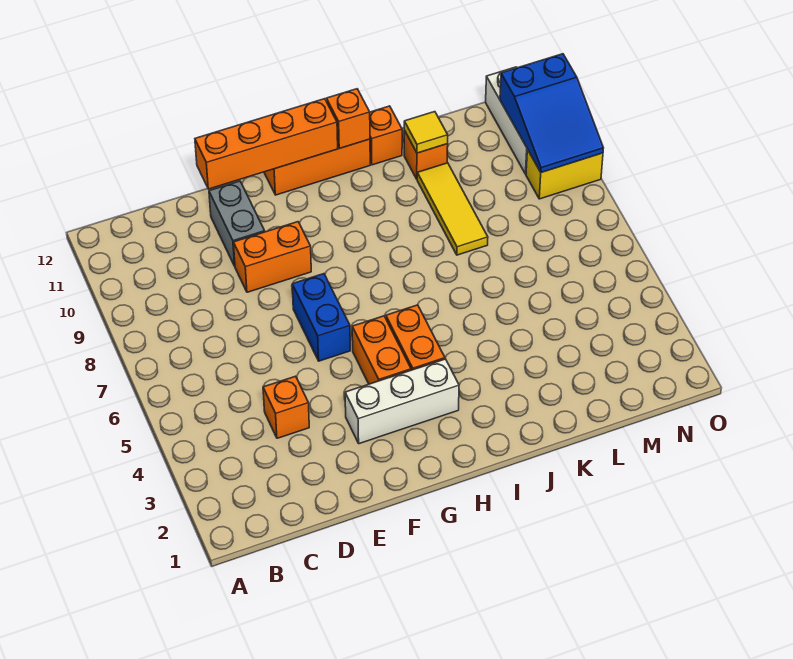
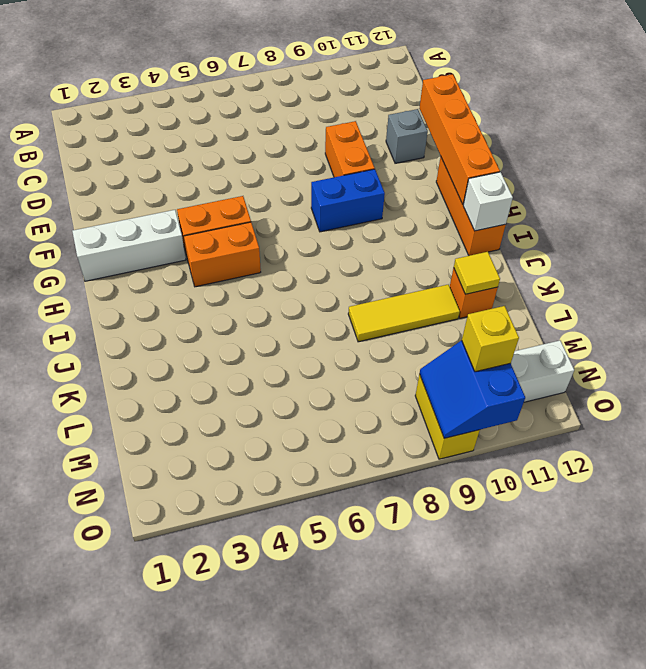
orange 1x1 brick [263,376,309,438] -> none
grey 1x2 brick [209,181,265,266] -> grey 1x1 brick [386,109,428,163]
white 1x3 brick [345,359,459,444] -> white 1x3 brick turned to [72,210,186,281]
blue 1x2 brick [292,274,350,361] -> blue 1x2 brick moved to [311,169,385,232]
orange 1x1 brick [326,89,370,148] -> white 1x1 brick [463,172,513,231]
orange 1x1 brick [370,106,402,165] -> none
blue 2x3 slope [500,54,603,173] -> blue 2x2 slope [420,341,525,438]
none -> yellow 1x1 brick [462,306,519,372]

